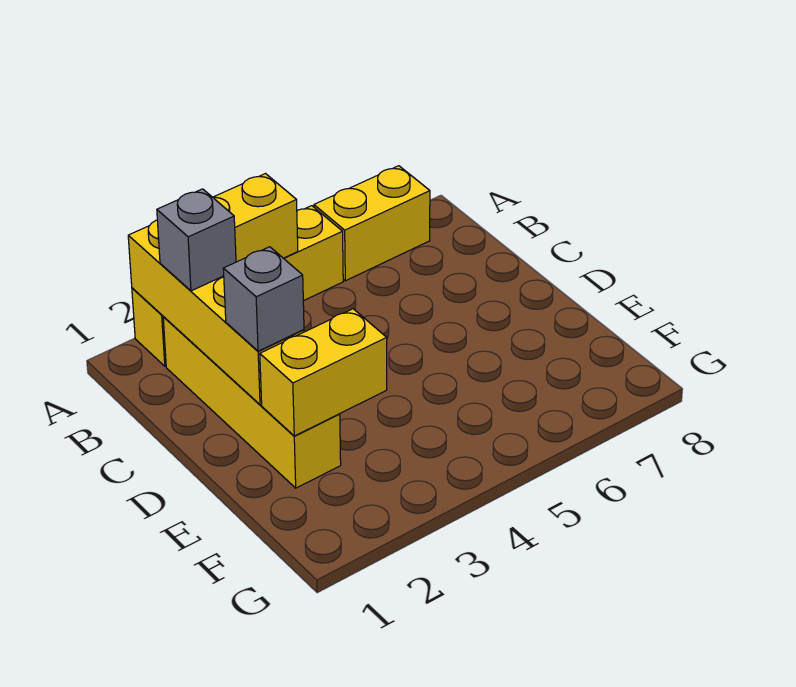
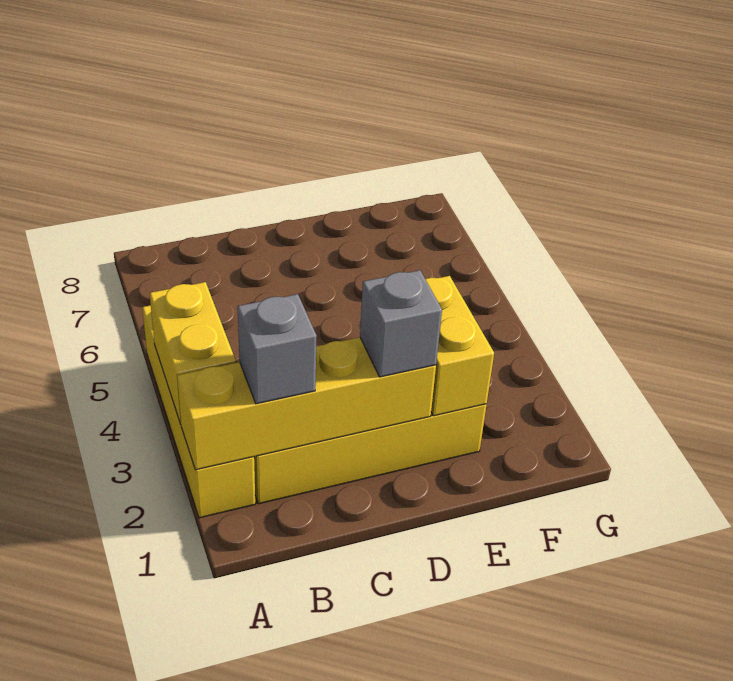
yellow 1x2 brick [314,166,430,281] -> none

